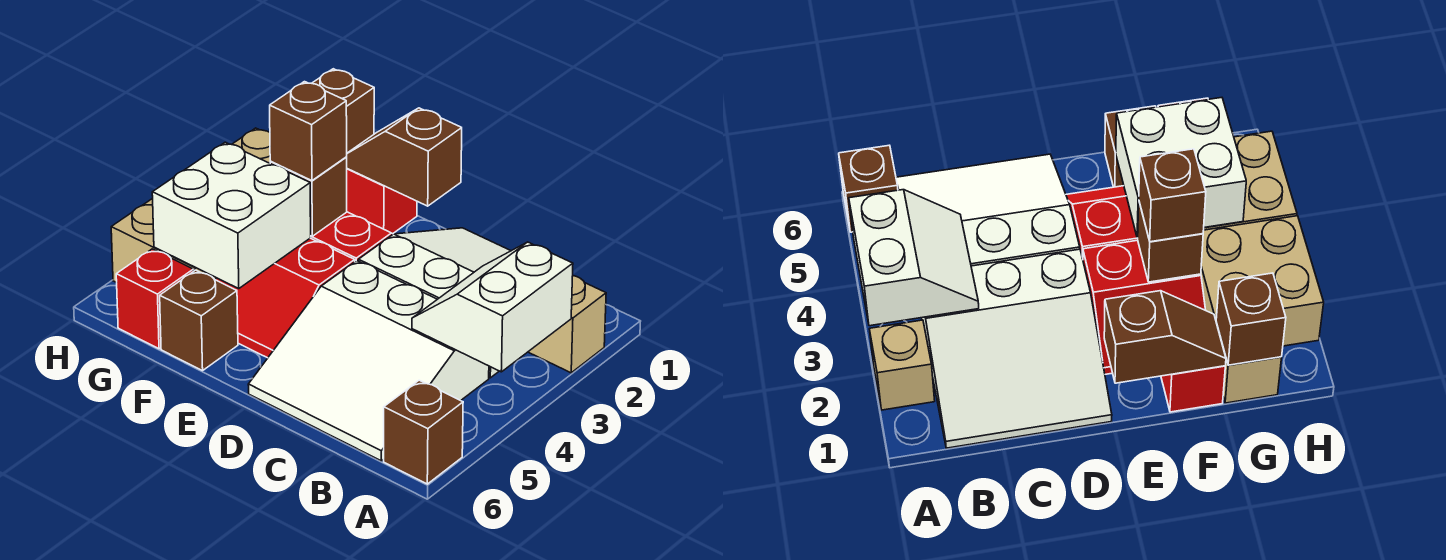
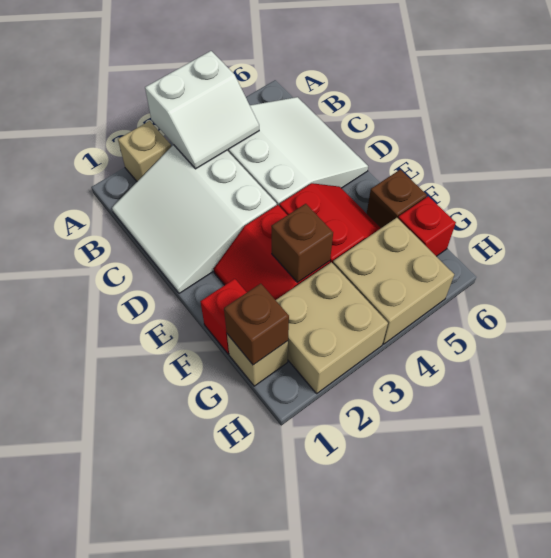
brown 1x1 brick [384,380,463,484] -> none
brown 1x2 slope [347,108,462,206] -> none
brown 1x1 brick [270,82,347,181] -> none
white 2x2 brick [152,142,311,289] -> none

